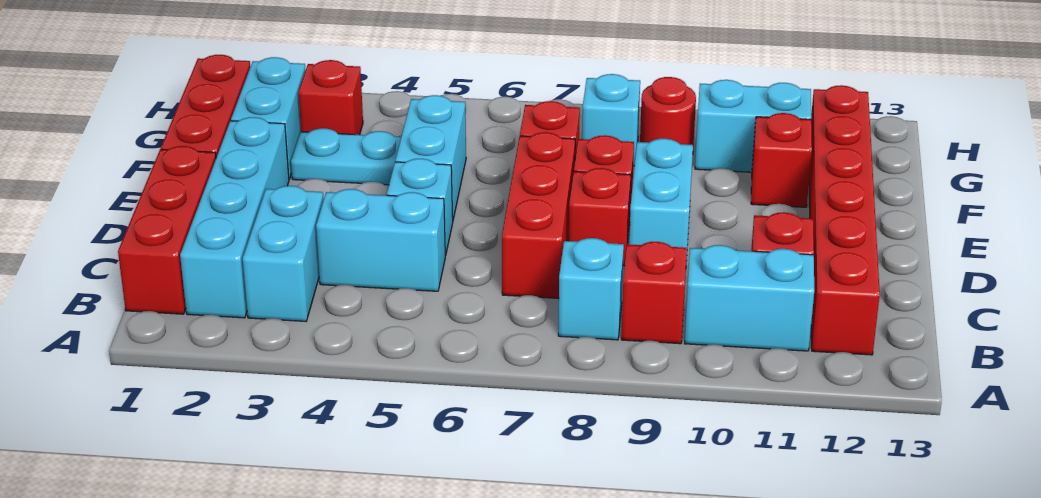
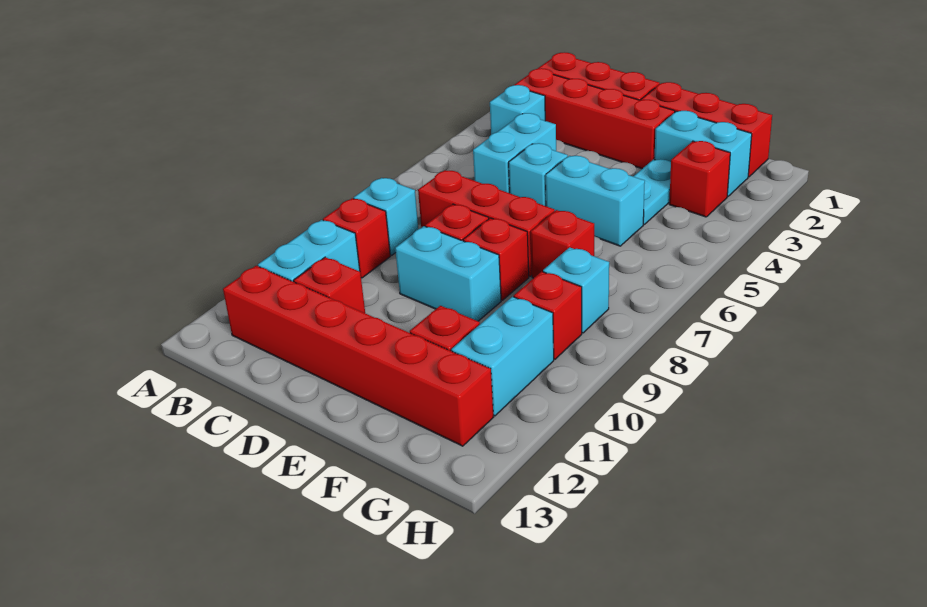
cyan 1x4 brick [180,117,289,318] -> red 1x4 brick [515,68,675,169]
cyan 1x2 brick [243,186,324,321] -> cyan 1x1 brick [490,85,545,134]
red 1x1 round brick [640,77,696,146] -> red 1x1 brick [514,271,582,359]

